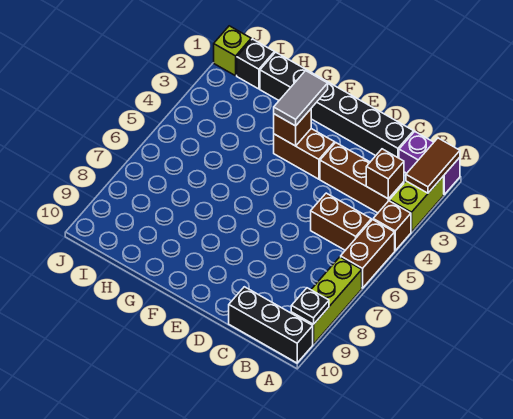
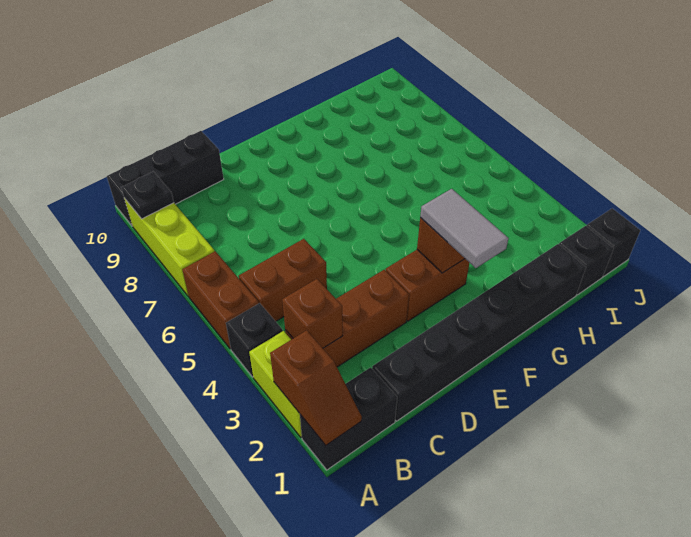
purple 1x2 brick [399,132,460,194] -> black 1x2 brick [300,368,397,470]
brown 1x2 tile [406,138,460,193] -> brown 1x2 slope [270,330,362,445]
brown 1x1 brick [373,201,411,251] -> black 1x1 brick [226,303,283,377]
lime 1x1 brick [214,26,251,76] -> black 1x1 brick [587,208,640,276]

